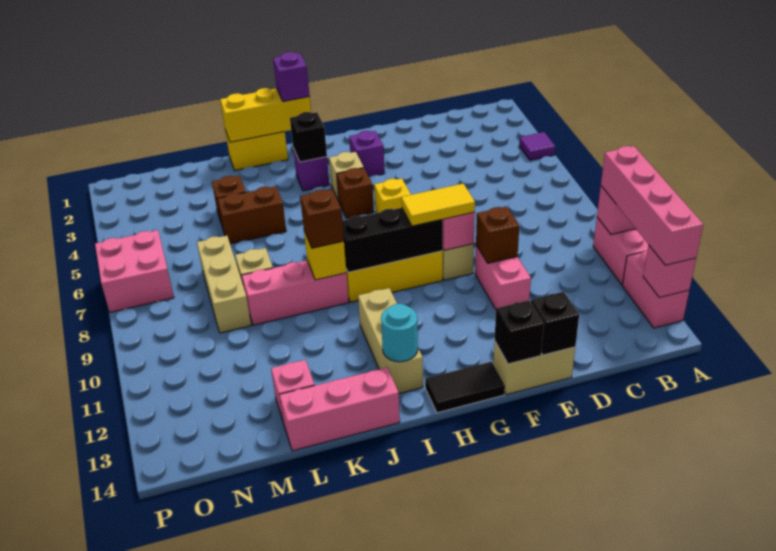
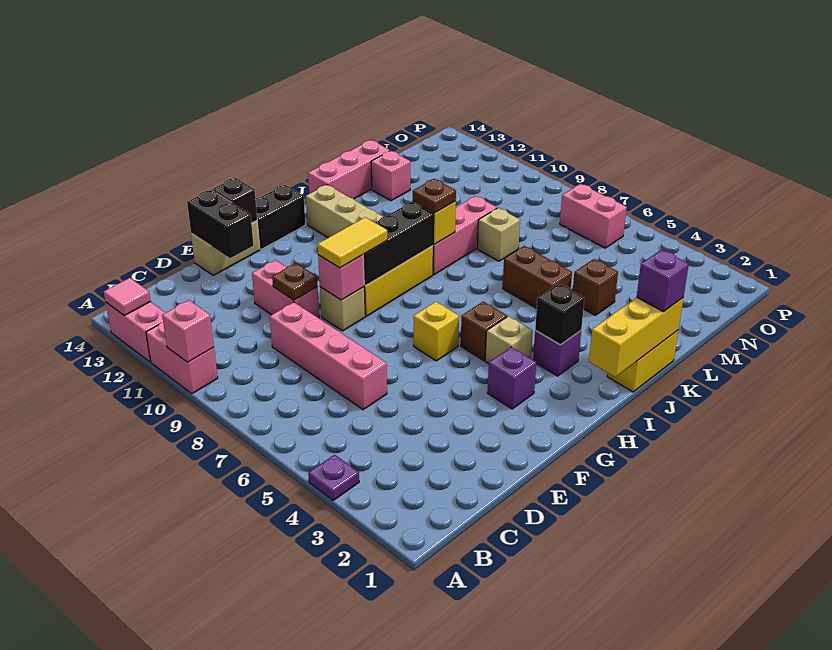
purple 1x1 tile [519,132,555,160] -> purple 1x1 plate [308,455,359,501]
pink 1x4 brick [601,146,703,265] -> pink 1x4 brick moved to [270,302,387,410]
pink 1x1 brick [643,245,696,298] -> pink 1x1 tile [104,278,151,316]
brown 1x1 brick [476,206,519,263] -> brown 1x1 plate [272,263,318,300]
black 1x1 brick [531,292,579,355] -> black 1x2 brick [187,190,253,258]
black 1x2 tile [425,362,505,413] -> black 1x2 brick [255,185,305,249]
purple 1x1 brick [273,52,310,102] -> purple 1x1 brick moved to [637,250,689,312]
cyan 1x1 round brick [381,304,418,362] -> none
brown 1x1 brick [300,189,344,248] -> brown 1x1 plate [413,179,456,213]
brown 1x2 brick [217,186,286,244] -> brown 1x2 brick turned to [503,246,572,308]
tan 1x3 brick [197,236,251,333] -> none
pink 2x2 brick [95,230,174,312] -> pink 1x2 brick [560,184,627,248]

